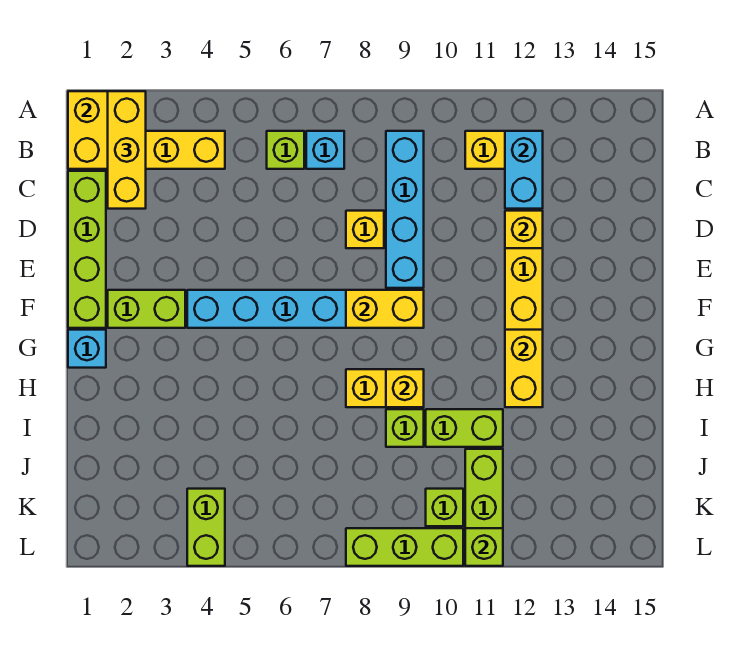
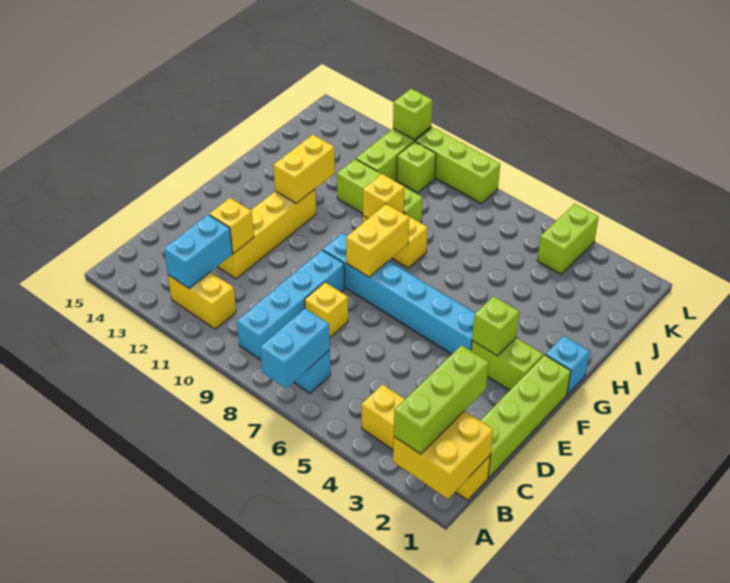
yellow 1x3 brick [108,91,146,209] -> lime 1x3 brick [394,345,489,454]
none -> cyan 1x2 brick [260,309,330,388]
lime 1x1 brick [267,131,304,169] -> lime 1x1 brick moved to [472,296,519,356]
yellow 1x2 brick [346,290,424,328] -> yellow 1x2 brick turned to [346,204,409,277]

